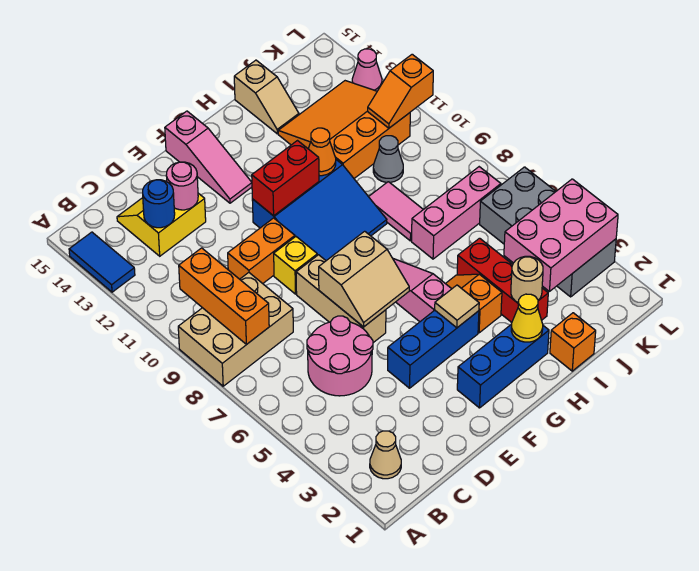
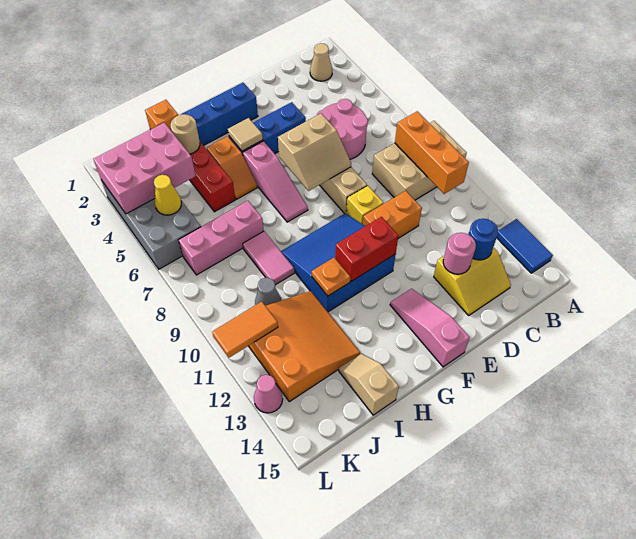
tan 2x2 slope [319,231,409,327] -> tan 2x2 slope turned to [278,114,351,191]
yellow 1x1 cone [511,294,543,342] -> yellow 1x1 cone moved to [154,175,181,215]
orange 1x1 cone [308,128,336,176] -> orange 1x1 plate [312,258,350,296]
orange 3x3 slope [278,81,410,178] -> orange 3x3 slope turned to [249,291,360,402]
orange 1x2 slope [368,54,433,128] -> orange 1x2 tile [212,302,278,358]

